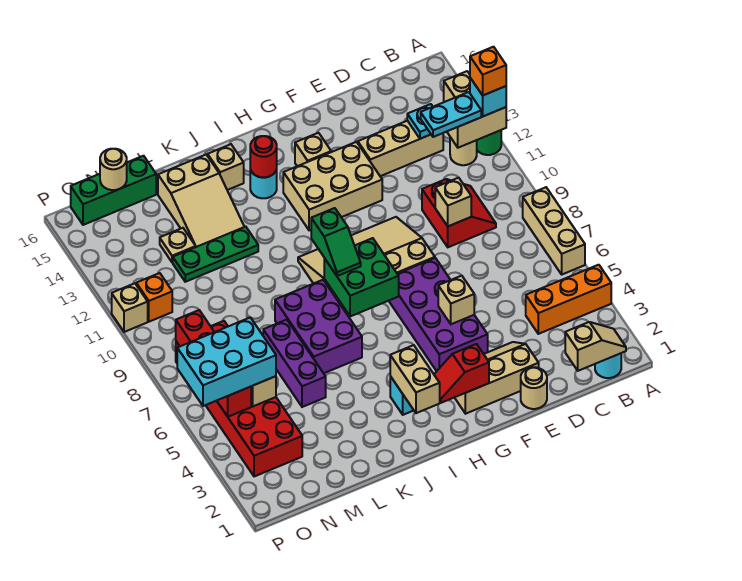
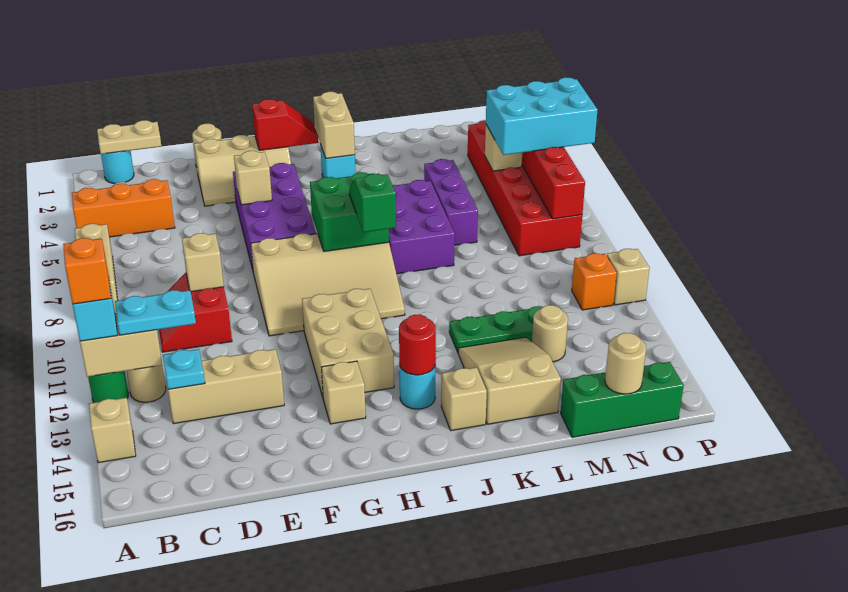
tan 1x2 slope [565,322,626,371] -> tan 1x2 plate [97,120,161,154]
tan 2x3 brick [283,142,382,230] -> tan 2x3 brick turned to [302,289,394,397]
tan 1x1 plate [160,228,196,262] -> tan 1x1 round brick [531,305,568,362]

